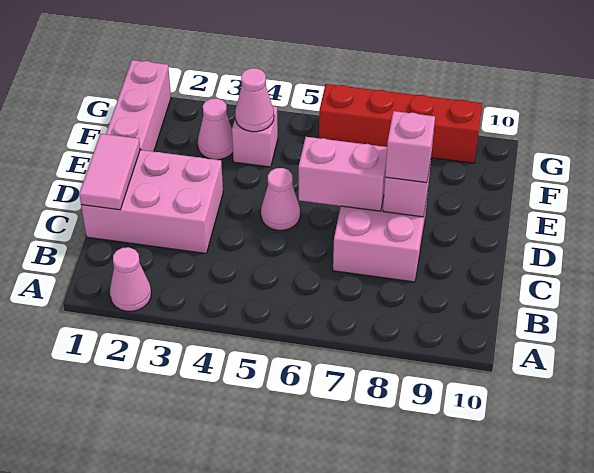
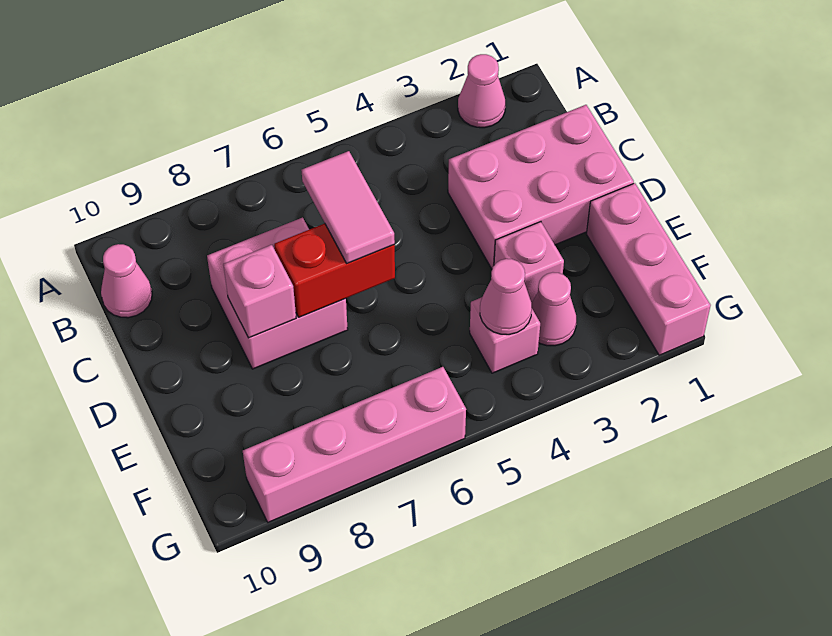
pink 1x2 tile [79,134,140,210] -> pink 1x2 tile moved to [301,151,395,263]
pink 1x1 cone [261,168,300,230] -> pink 1x1 cone moved to [101,244,152,318]
pink 1x2 brick [299,137,387,211] -> red 1x2 brick [274,224,395,317]
pink 1x1 brick [385,111,435,183] -> pink 1x1 brick moved to [494,222,564,303]
red 1x4 brick [319,84,482,163] -> pink 1x4 brick [243,367,466,522]

